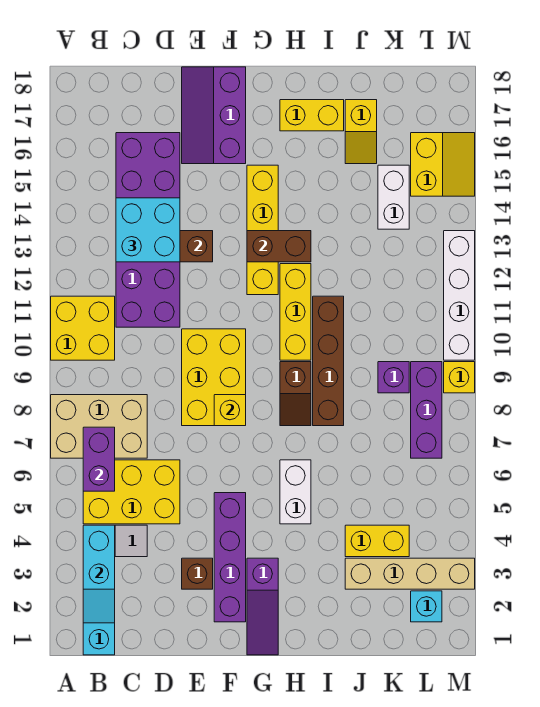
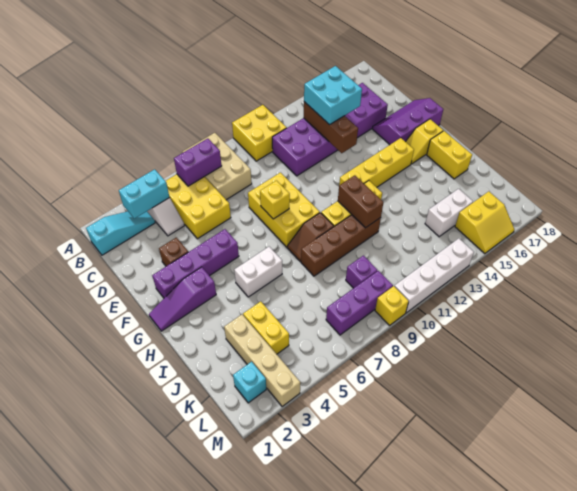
yellow 2x3 brick [182,329,246,426] -> yellow 2x3 brick turned to [248,173,320,247]
brown 1x2 brick [247,231,311,262] -> brown 1x2 brick moved to [338,175,383,228]
yellow 1x2 slope [345,100,377,164] -> yellow 1x2 slope moved to [406,119,443,164]

